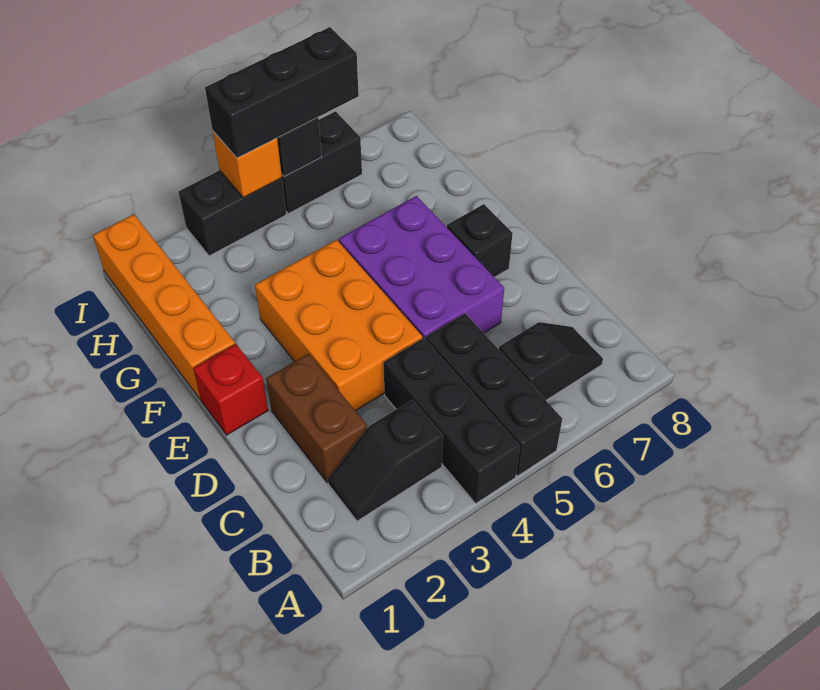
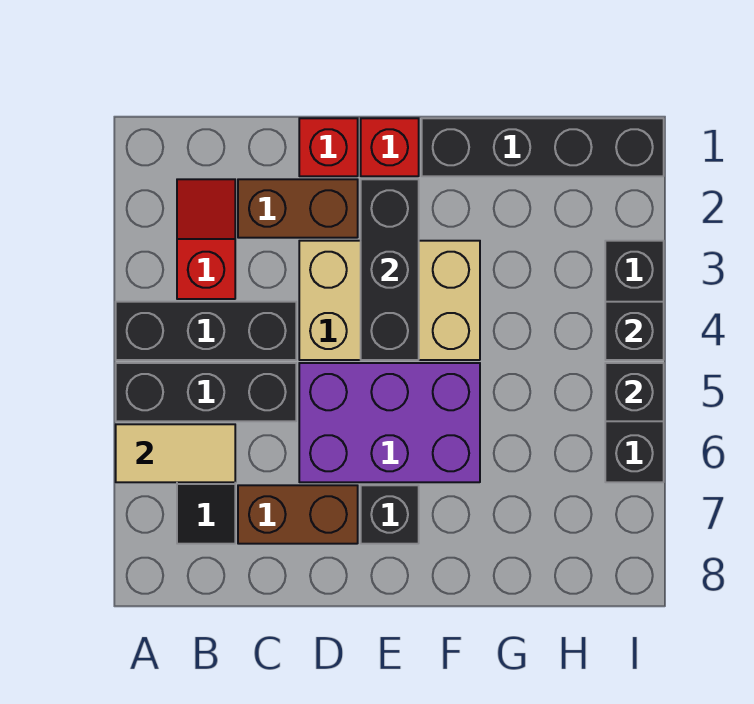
none -> tan 1x2 tile [116,424,235,482]
black 1x2 slope [328,400,443,521] -> red 1x2 slope [177,179,235,299]
none -> brown 1x2 brick [238,485,358,544]
none -> red 1x1 brick [299,118,358,176]
orange 2x3 brick [255,240,423,411] -> tan 2x3 brick [299,241,480,360]
orange 1x4 brick [93,214,235,400] -> black 1x4 brick [422,118,664,176]
orange 1x1 brick [213,131,282,198] -> black 1x1 brick [605,302,664,360]
black 1x3 brick [205,27,359,158] -> black 1x3 brick moved to [361,179,419,360]

